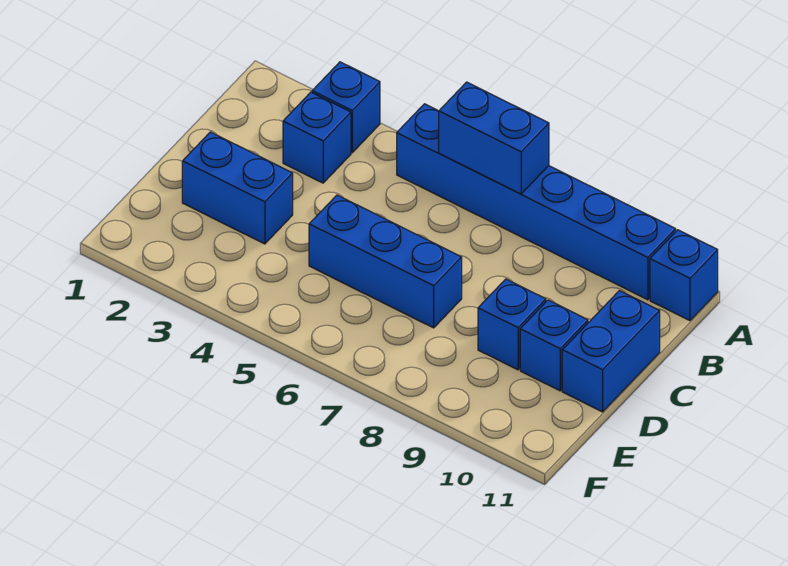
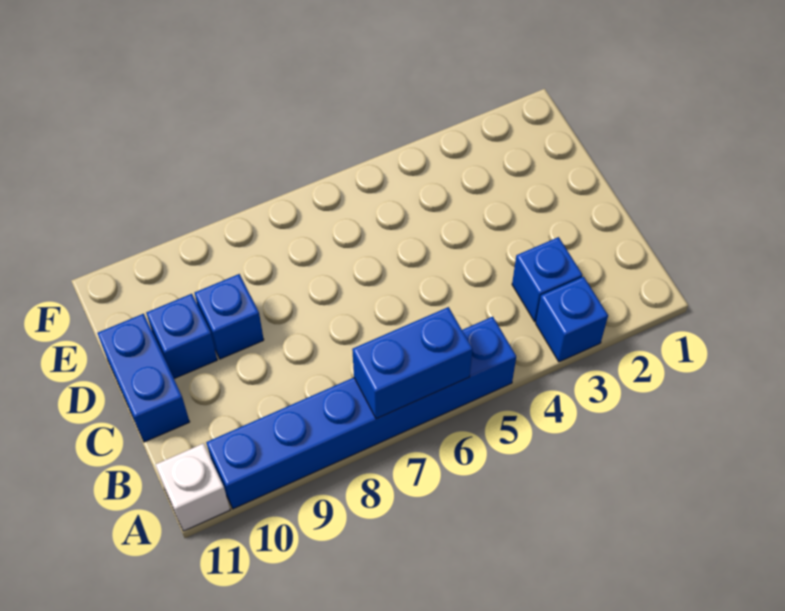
blue 1x1 brick [650,230,718,321] -> white 1x1 brick [156,443,230,531]
blue 1x2 brick [182,132,293,244] -> none
blue 1x3 brick [309,195,462,328] -> none

